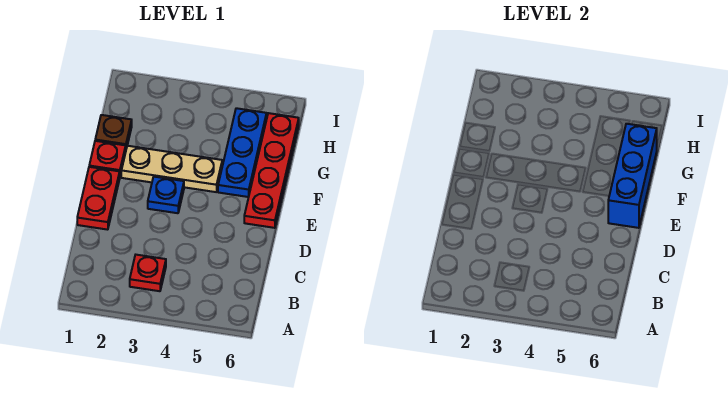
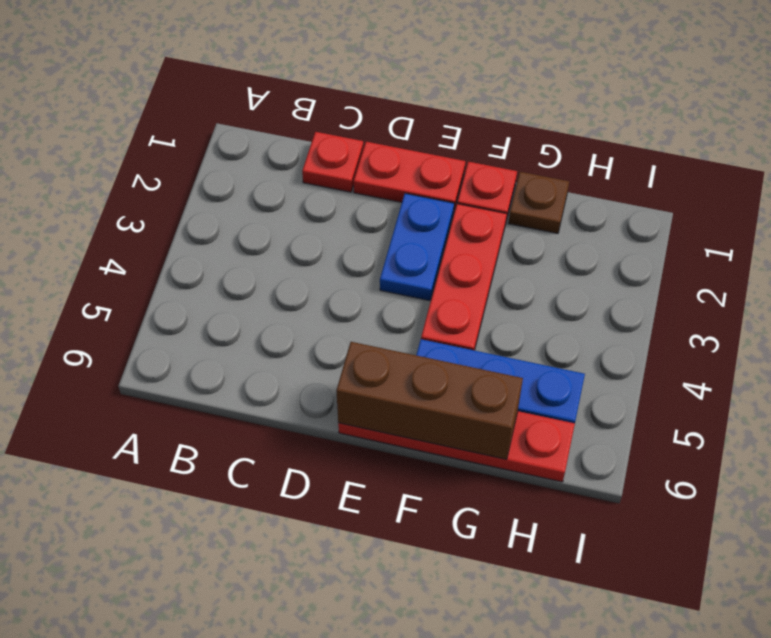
red 1x1 plate [130,255,166,291] -> red 1x1 plate moved to [302,132,363,192]
blue 1x1 plate [148,177,184,213] -> blue 1x2 plate [380,193,454,301]
blue 1x3 brick [608,124,657,228] -> brown 1x3 brick [336,342,523,459]
tan 1x3 plate [121,146,222,192] -> red 1x3 plate [421,204,507,350]

